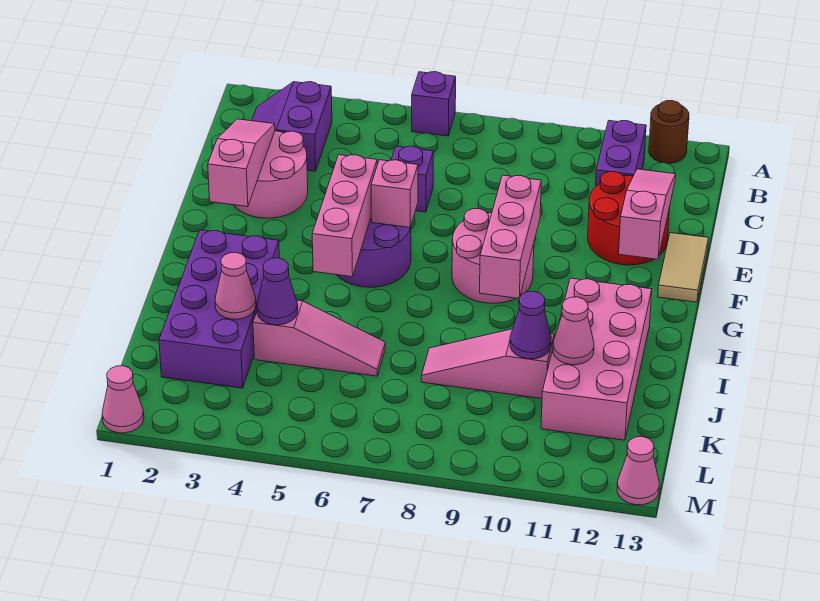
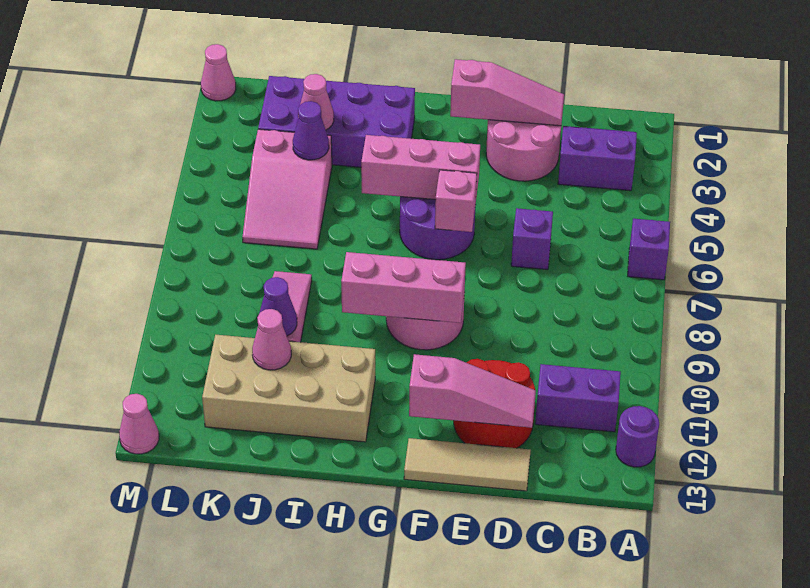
brown 1x1 round brick [649,101,689,163] -> purple 1x1 round brick [616,406,659,467]
tan 1x2 tile [658,233,709,302] -> tan 1x3 tile [404,438,531,491]
pink 2x4 brick [541,278,652,440] -> tan 2x4 brick [202,335,375,442]
pink 1x3 slope [253,300,385,376] -> pink 2x3 slope [242,129,332,249]

